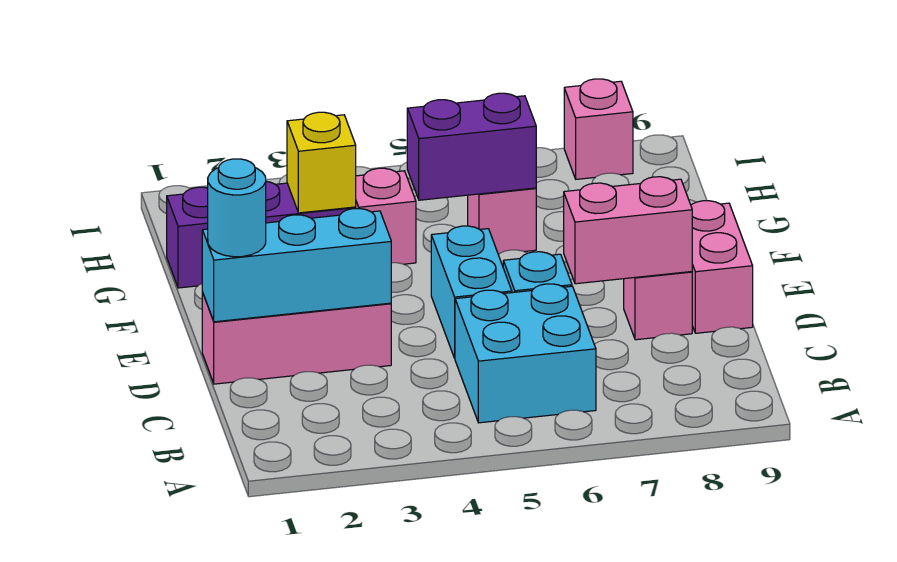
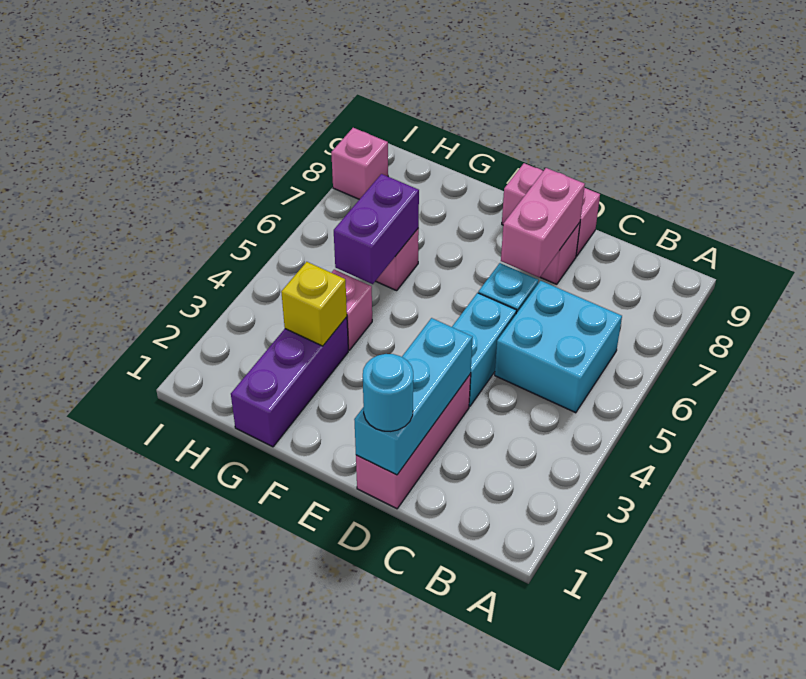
cyan 1x2 brick [431,226,512,358] -> cyan 1x2 brick turned to [452,293,517,407]

